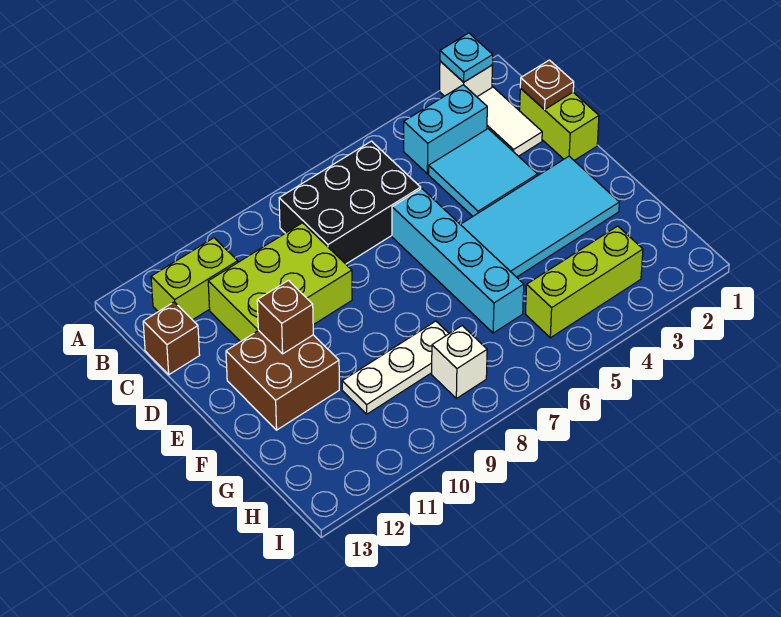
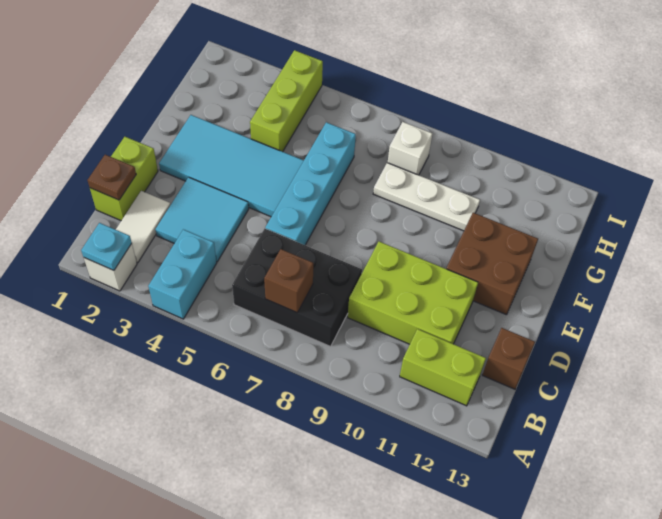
cyan 1x2 brick [404,85,487,174] -> cyan 1x2 brick turned to [148,229,217,319]
brown 1x1 brick [257,280,313,354] -> brown 1x1 brick moved to [264,249,314,313]
lime 1x3 brick [525,226,643,338] -> lime 1x3 brick turned to [250,50,323,152]

